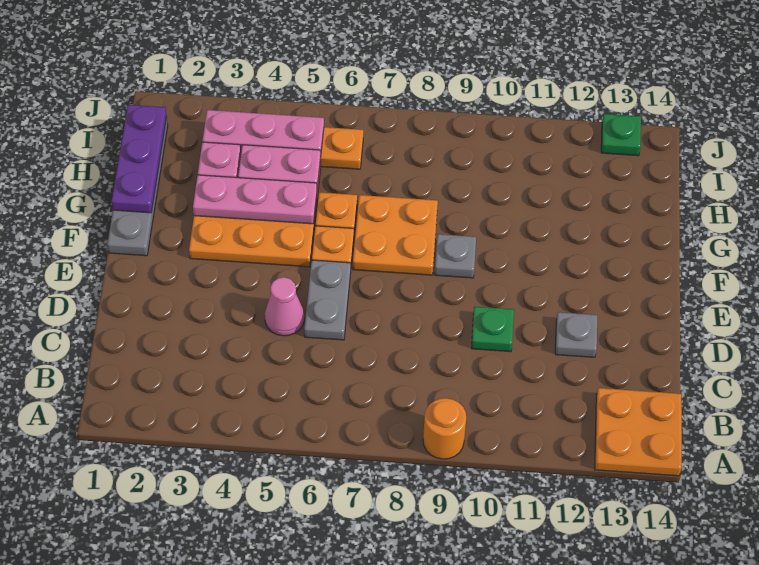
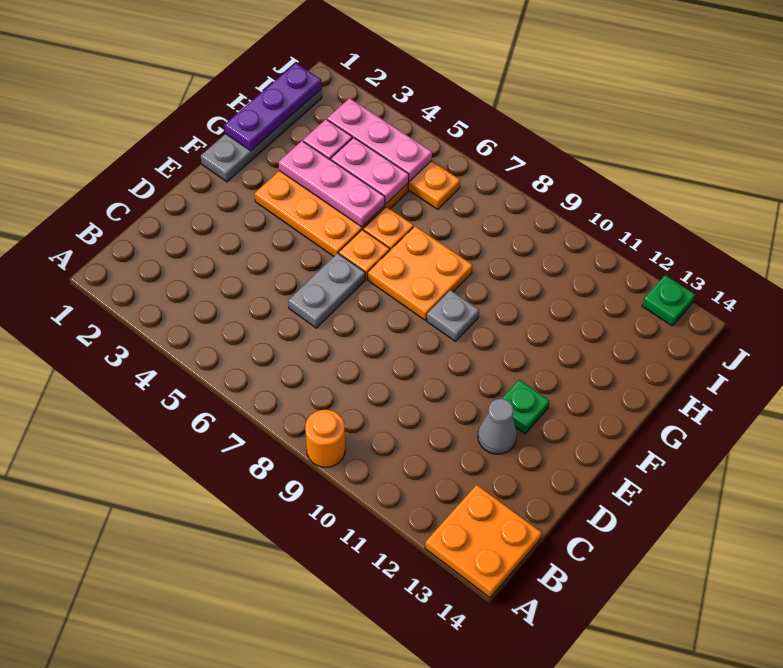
pink 1x1 cone [265,277,304,336] -> none
green 1x1 plate [471,307,514,352] -> green 1x1 plate moved to [502,380,549,434]
grey 1x1 plate [555,312,597,357] -> grey 1x1 cone [478,399,517,454]

